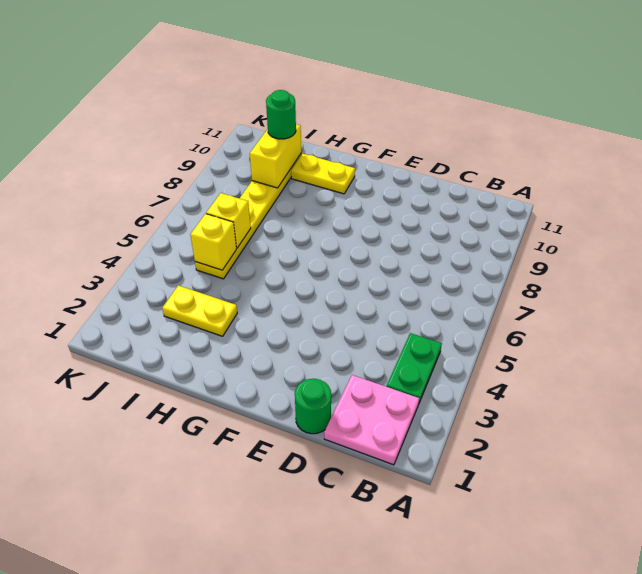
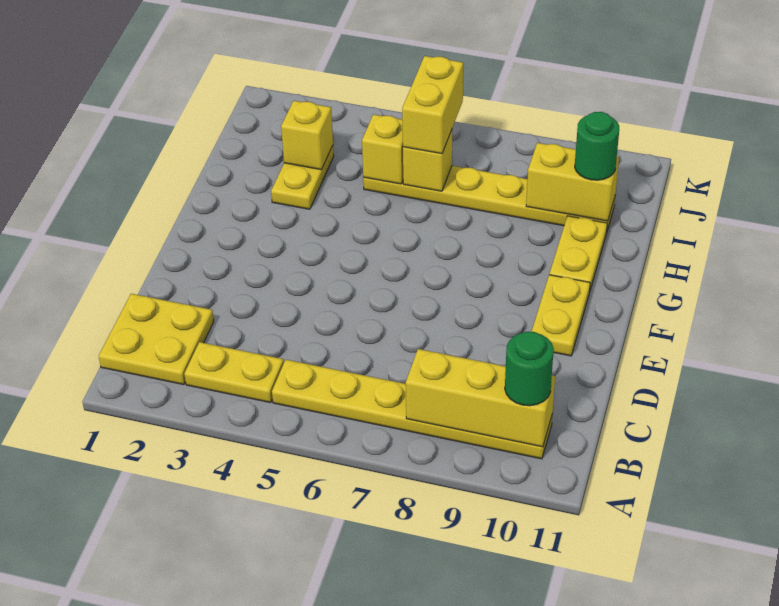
pink 2x2 plate [324,375,419,465] -> yellow 2x2 plate [99,294,214,385]
green 1x2 plate [387,333,442,403] -> yellow 1x2 plate [184,342,284,403]
none -> yellow 1x6 plate [272,360,552,459]
none -> yellow 1x3 brick [406,349,555,447]
green 1x1 round brick [295,379,331,434] -> green 1x1 round brick moved to [505,332,554,406]
none -> yellow 1x2 plate [531,275,590,356]
none -> yellow 1x1 brick [281,101,333,170]
none -> yellow 1x2 brick [402,56,463,154]

